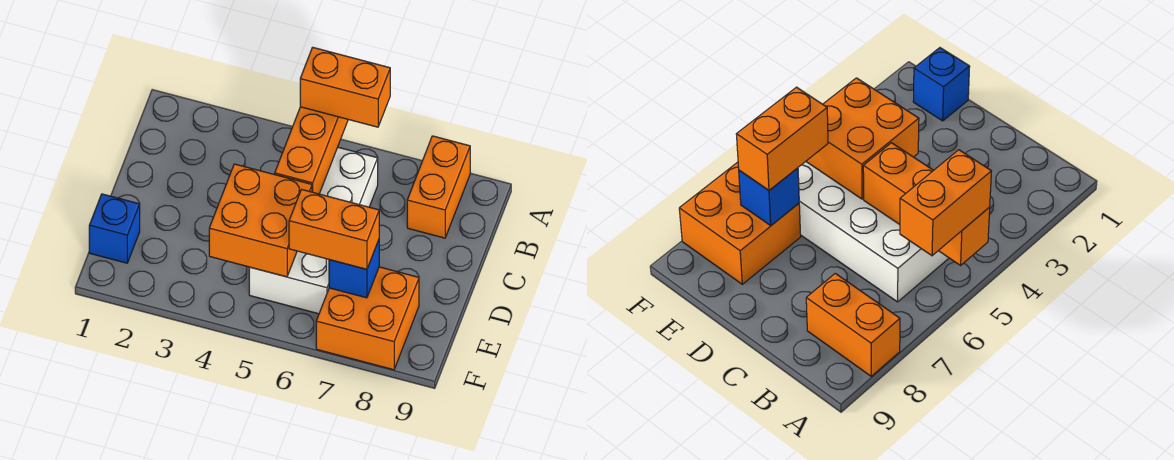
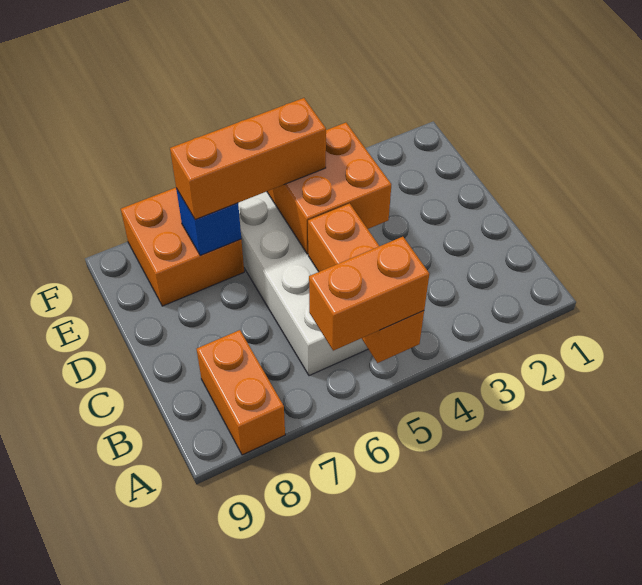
blue 1x1 brick [89,194,140,263] -> none
orange 1x2 brick [289,190,379,269] -> orange 1x3 brick [170,98,326,220]

